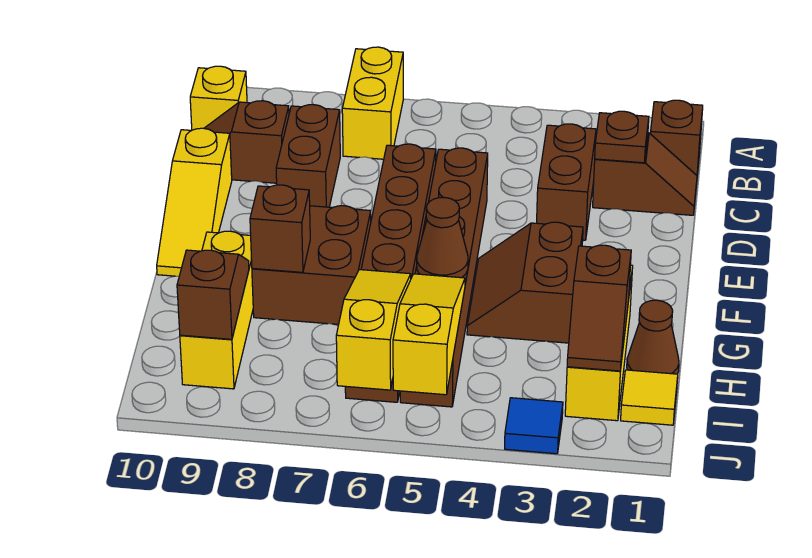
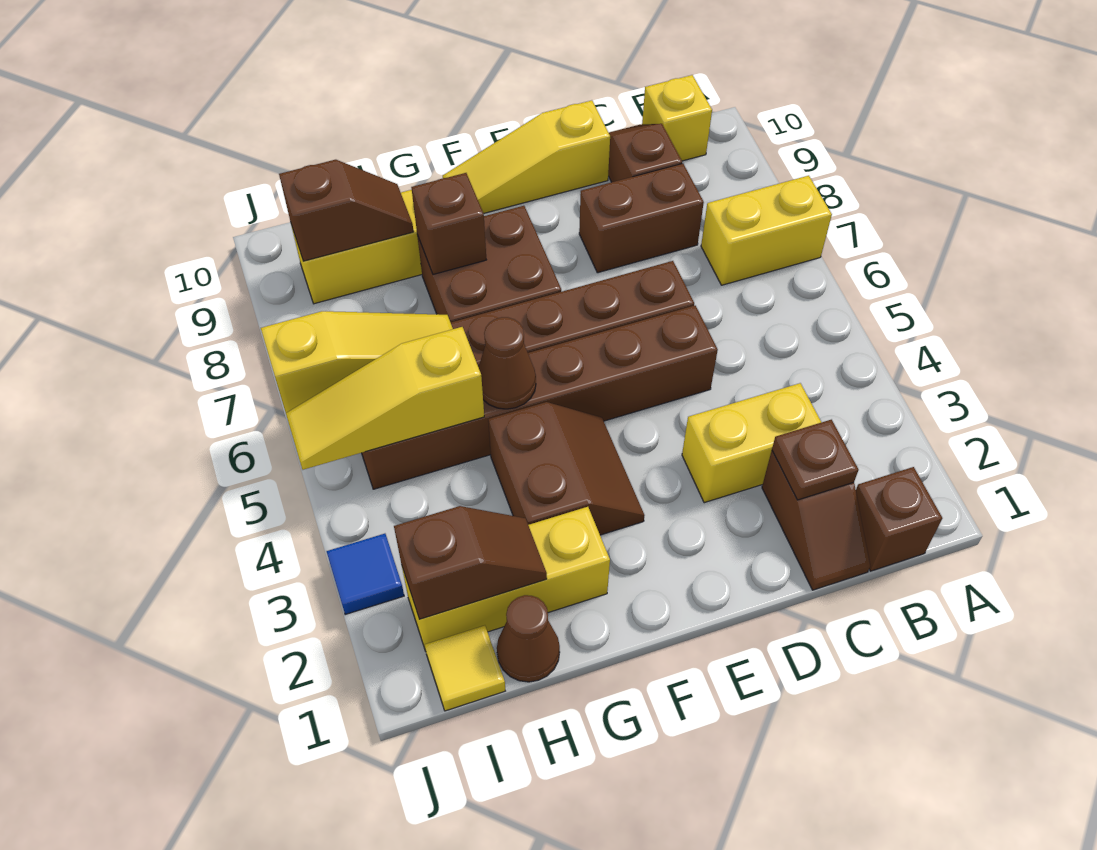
brown 1x2 brick [537,124,596,240] -> yellow 1x2 brick [682,383,821,503]
brown 2x2 slope [467,222,583,343] -> brown 2x2 slope turned to [488,402,645,535]
brown 1x2 slope [567,245,631,371] -> brown 1x2 slope turned to [394,506,547,619]
yellow 1x3 slope [393,274,465,395] -> yellow 1x3 slope turned to [286,327,484,470]

